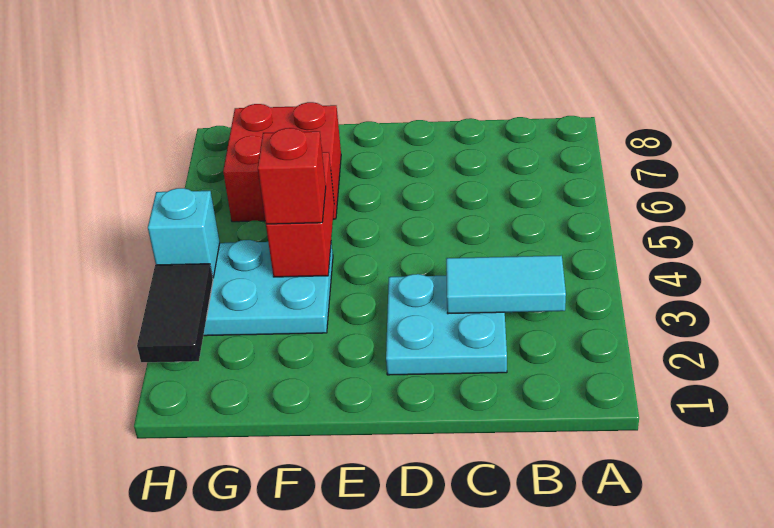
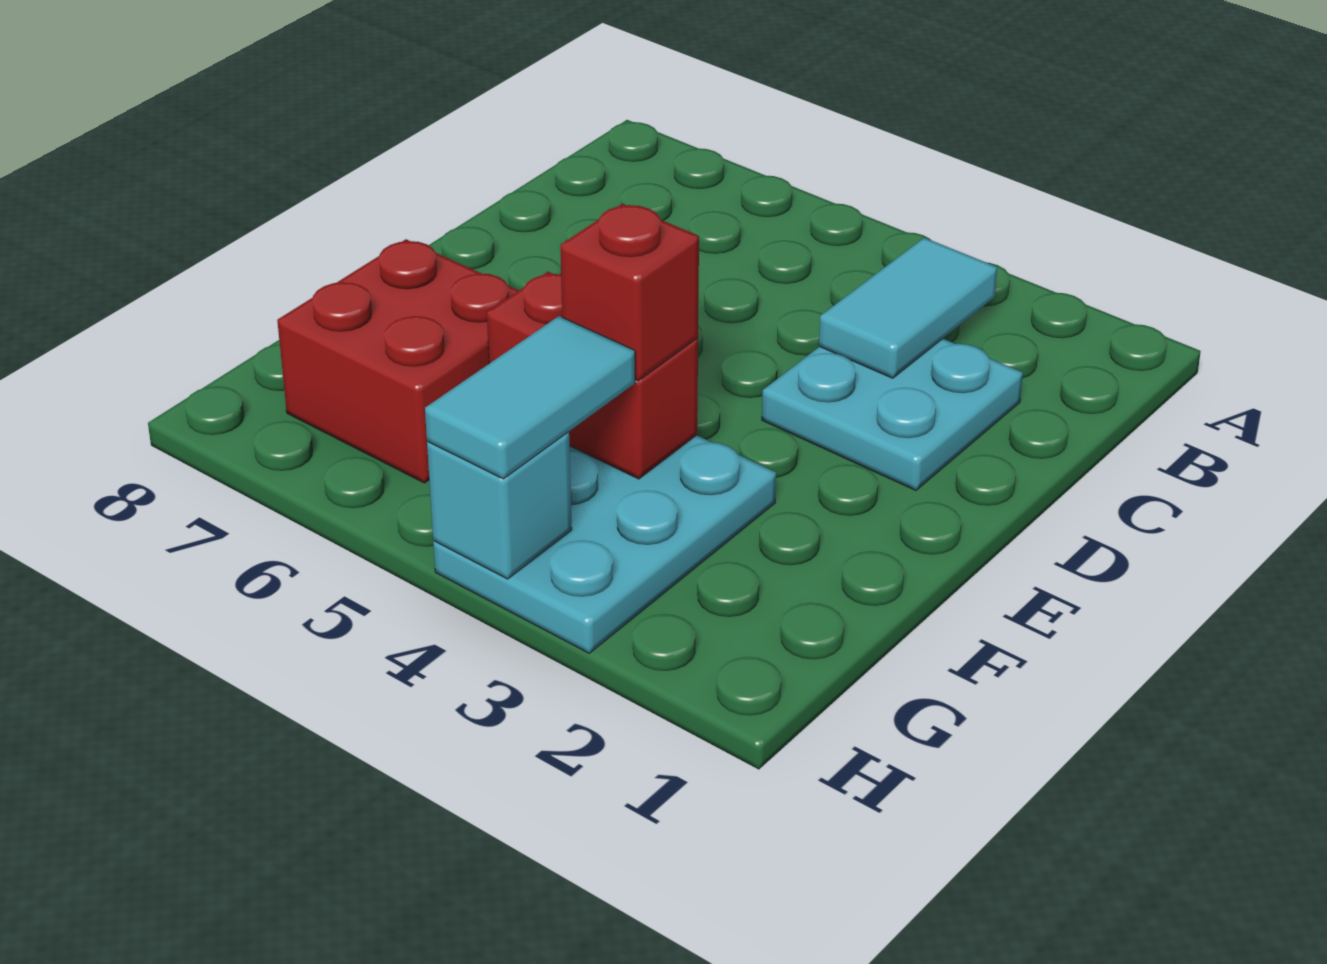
none -> cyan 1x2 tile [425,316,635,479]
black 1x2 tile [137,264,213,362] -> none

